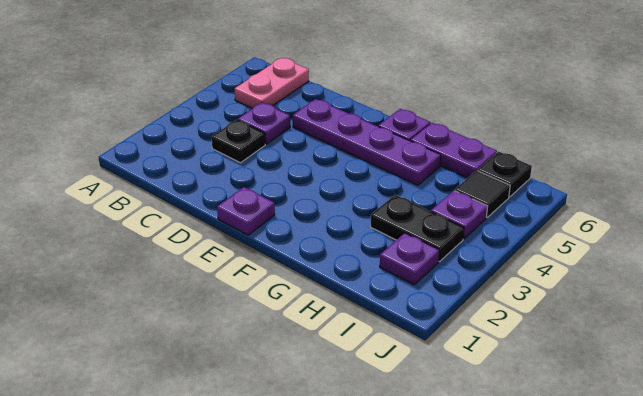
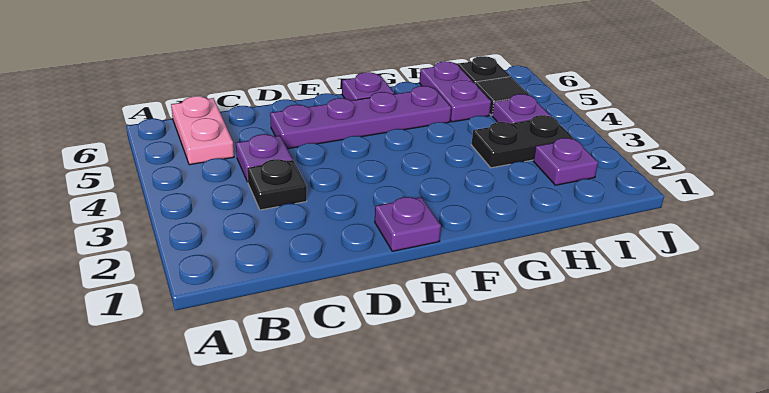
purple 1x2 plate [410,123,497,178] -> purple 1x2 plate turned to [419,61,491,122]

